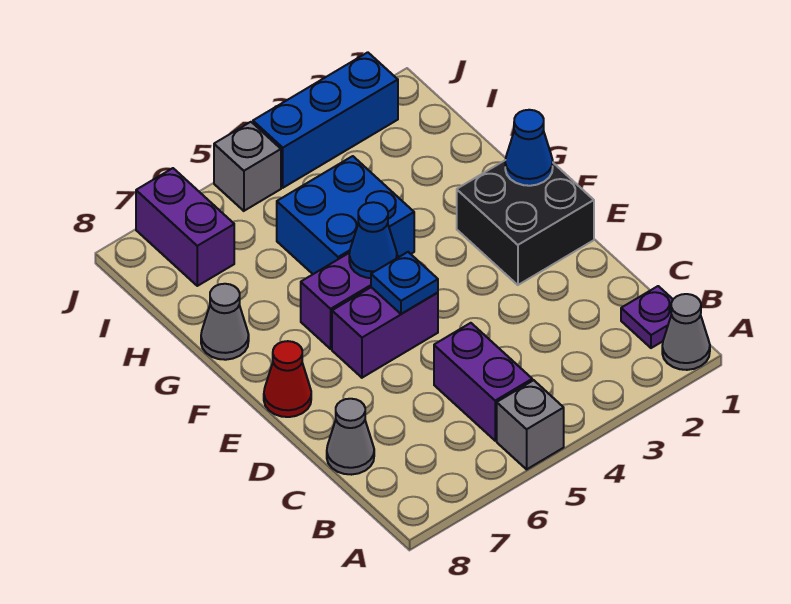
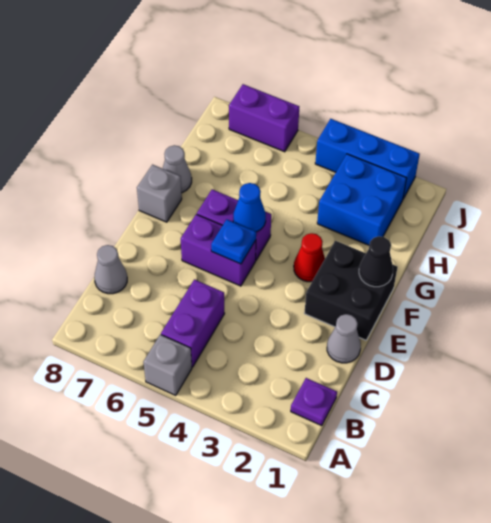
grey 1x1 cone [662,294,710,370] -> grey 1x1 cone moved to [327,314,361,363]
red 1x1 cone [264,341,311,417] -> red 1x1 cone moved to [294,233,325,282]
blue 1x1 cone [505,110,553,186] -> black 1x1 cone [359,236,393,287]
blue 2x2 brick [277,156,414,274] -> blue 2x2 brick moved to [317,154,407,245]
purple 1x2 brick [136,168,234,286] -> purple 1x2 brick turned to [229,84,299,152]
grey 1x1 brick [214,122,281,211] -> grey 1x1 brick moved to [137,165,182,222]

